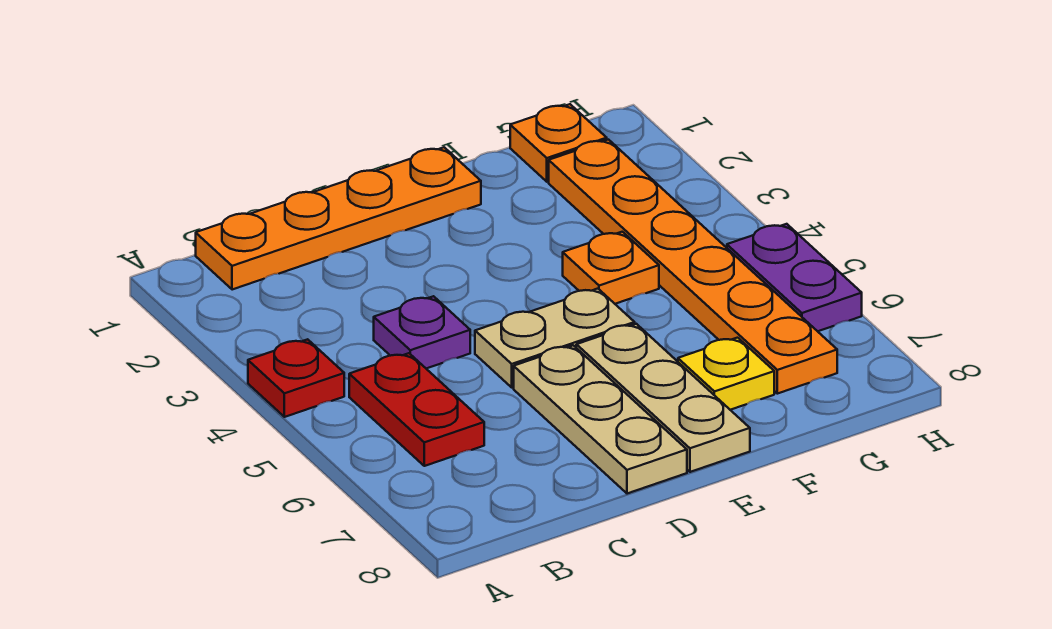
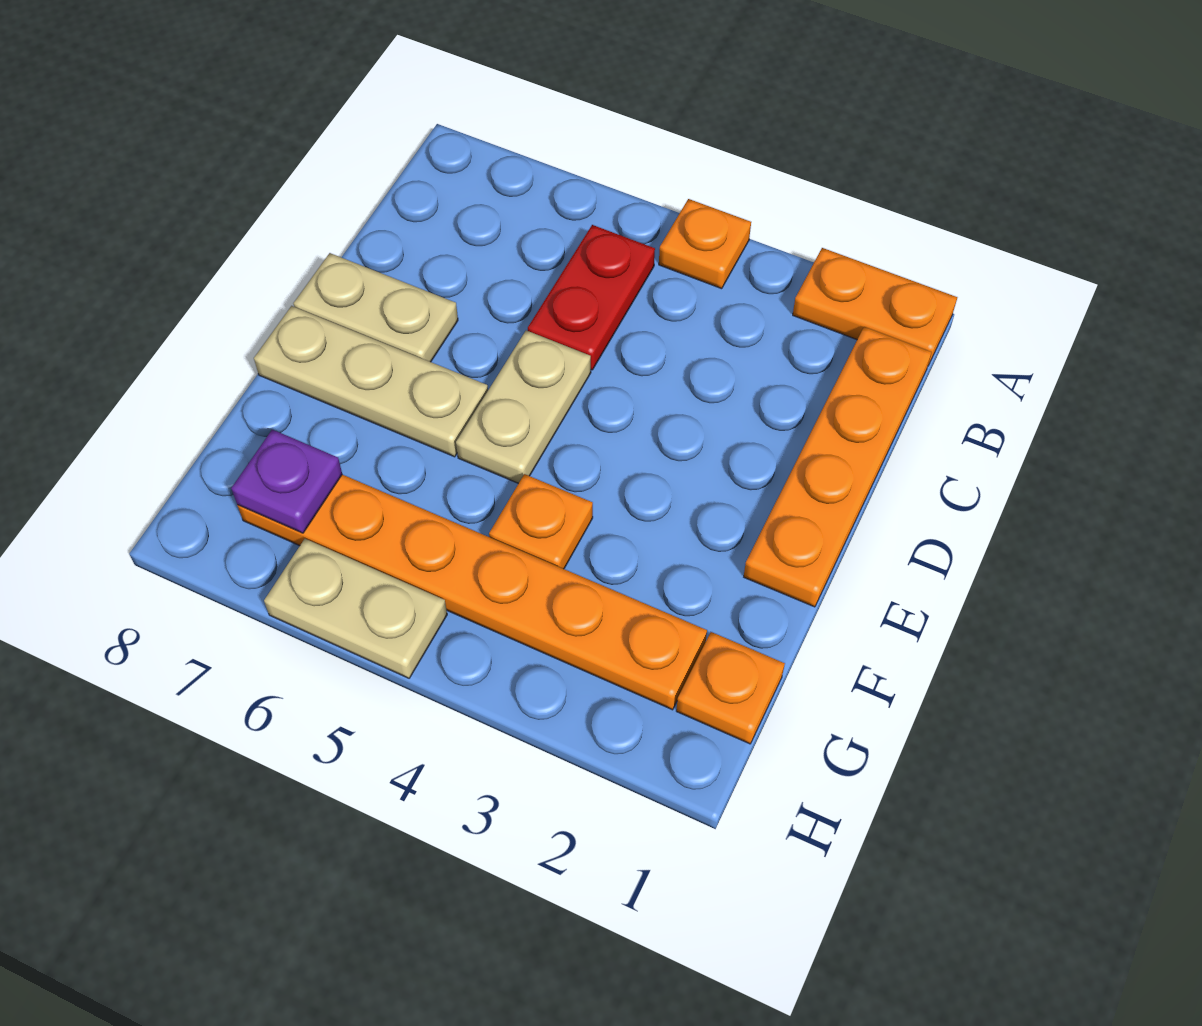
none -> orange 1x2 plate [793,248,957,365]
red 1x1 plate [248,339,344,417] -> orange 1x1 plate [659,199,751,289]
red 1x2 plate [349,353,484,466] -> red 1x2 plate turned to [528,225,655,370]
purple 1x1 plate [374,296,470,369] -> purple 1x1 plate moved to [231,430,342,533]
tan 1x3 plate [514,345,687,494] -> tan 1x2 plate [294,253,458,362]
yellow 1x1 plate [678,338,774,410] -> none
purple 1x2 plate [727,224,862,331] -> tan 1x2 plate [264,539,447,678]

